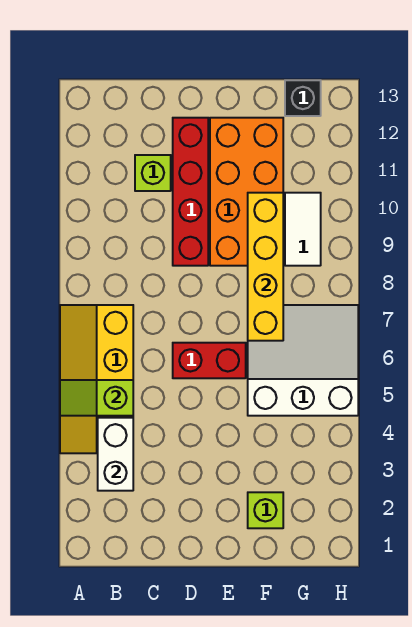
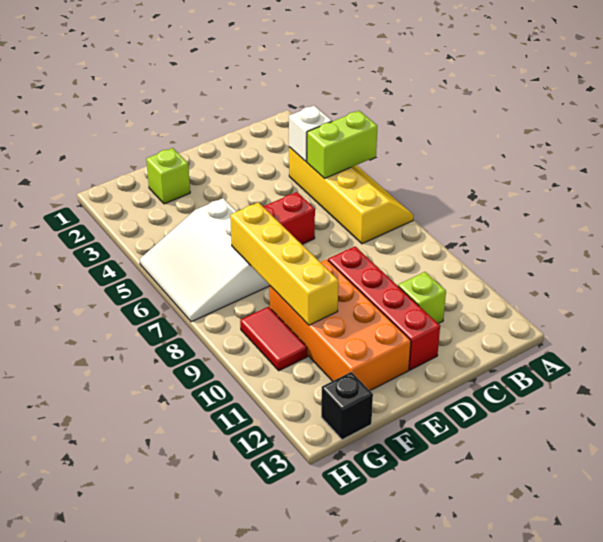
lime 1x2 slope [60,380,133,416] -> lime 1x2 brick [307,111,377,179]
white 1x2 brick [98,418,133,491] -> white 1x1 brick [289,106,332,162]
white 3x3 slope [248,305,358,416] -> white 3x3 slope turned to [140,198,270,322]
white 1x2 tile [285,193,321,266] -> red 1x2 tile [240,307,307,371]

